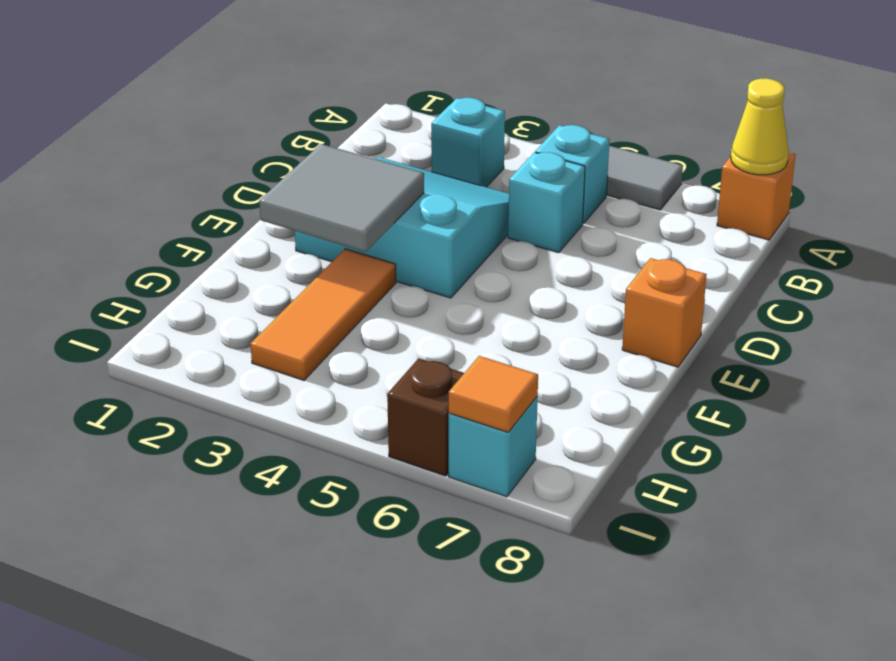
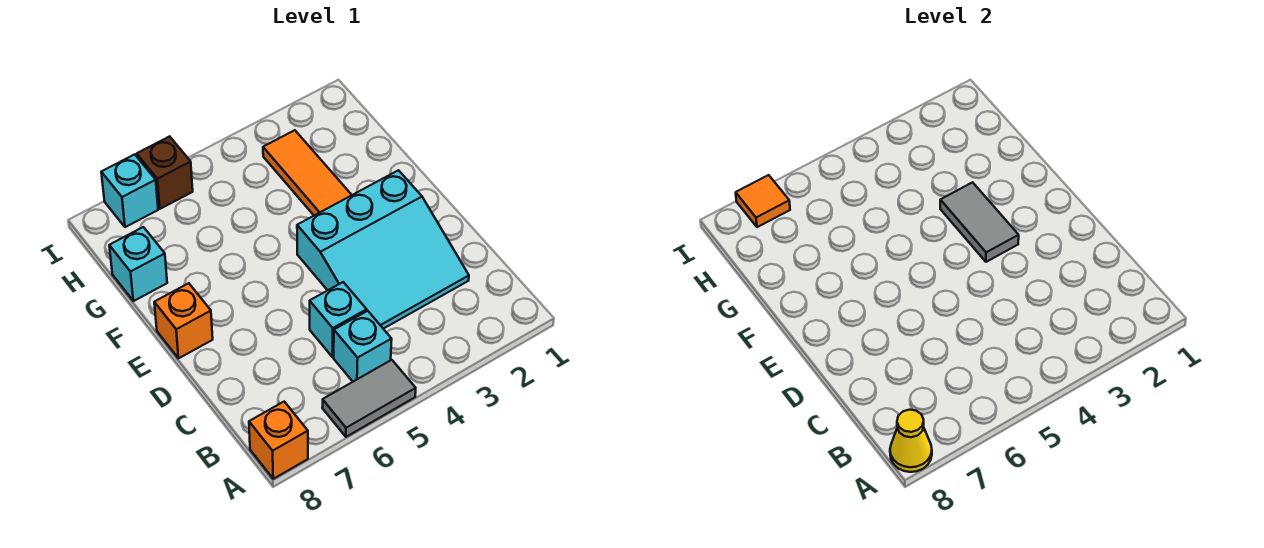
cyan 1x1 brick [431,98,505,187] -> cyan 1x1 brick moved to [109,227,167,301]
grey 2x2 tile [259,144,424,252] -> grey 1x2 tile [940,182,1019,262]

